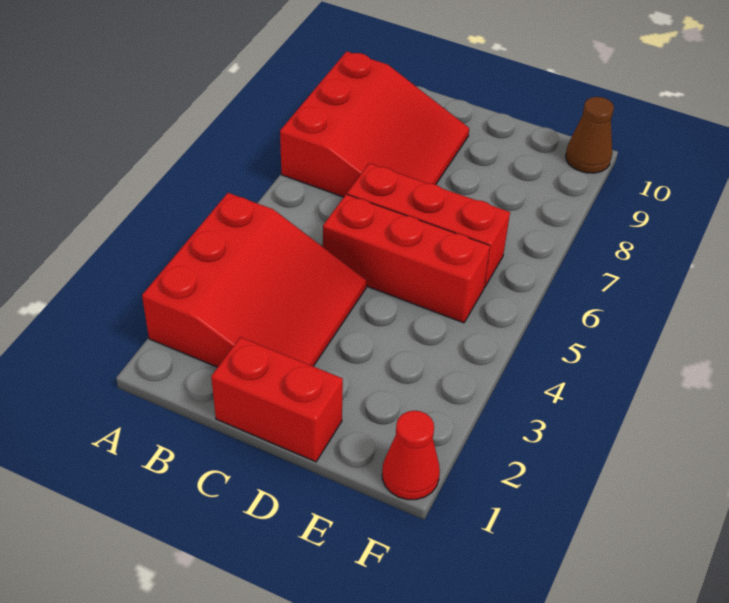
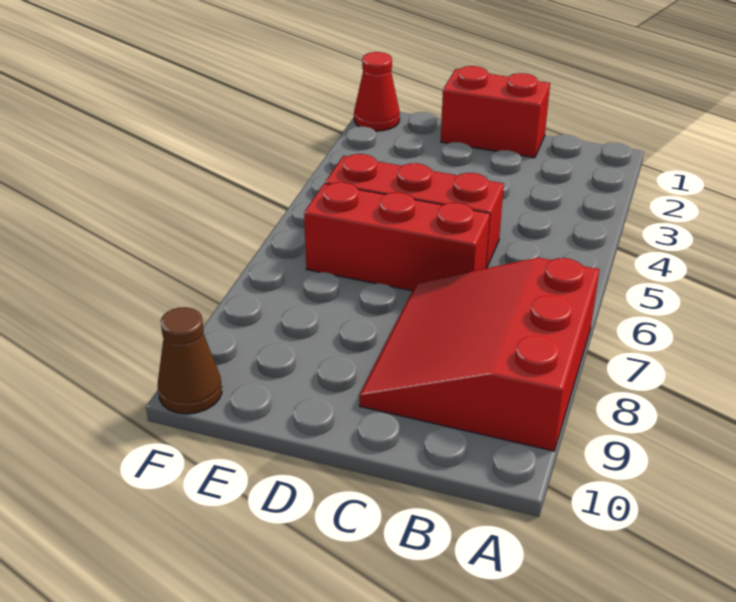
red 3x3 slope [142,193,366,367] -> none

